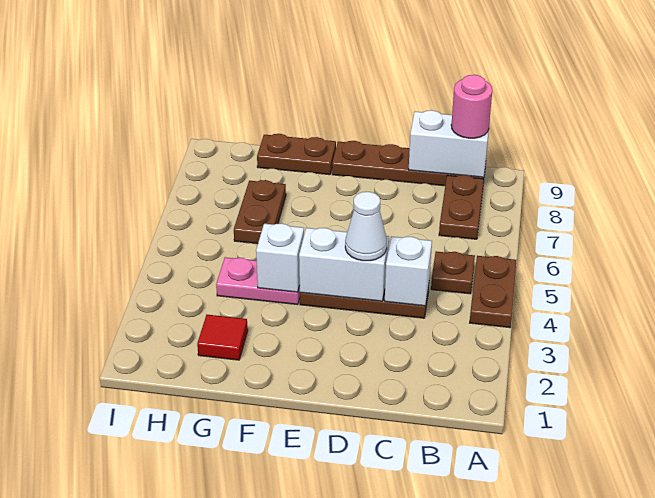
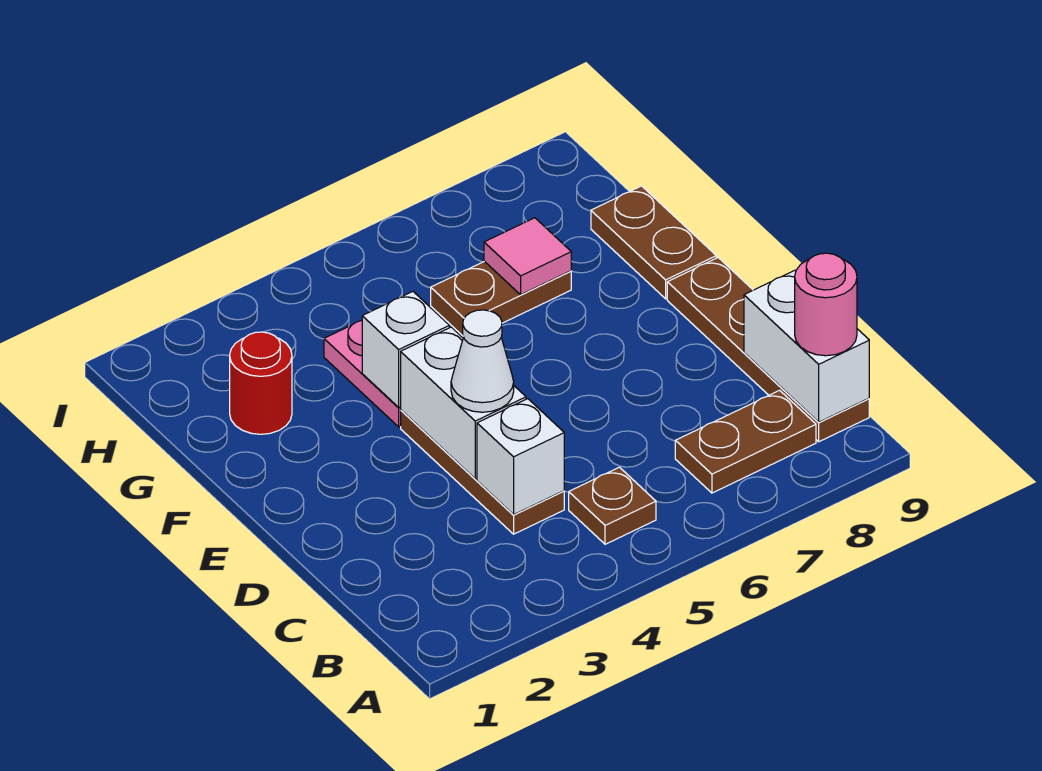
brown 1x2 plate [470,256,516,328] -> none
red 1x1 tile [197,315,248,360] -> red 1x1 round brick [230,332,292,434]
none -> pink 1x1 tile [484,218,571,295]

